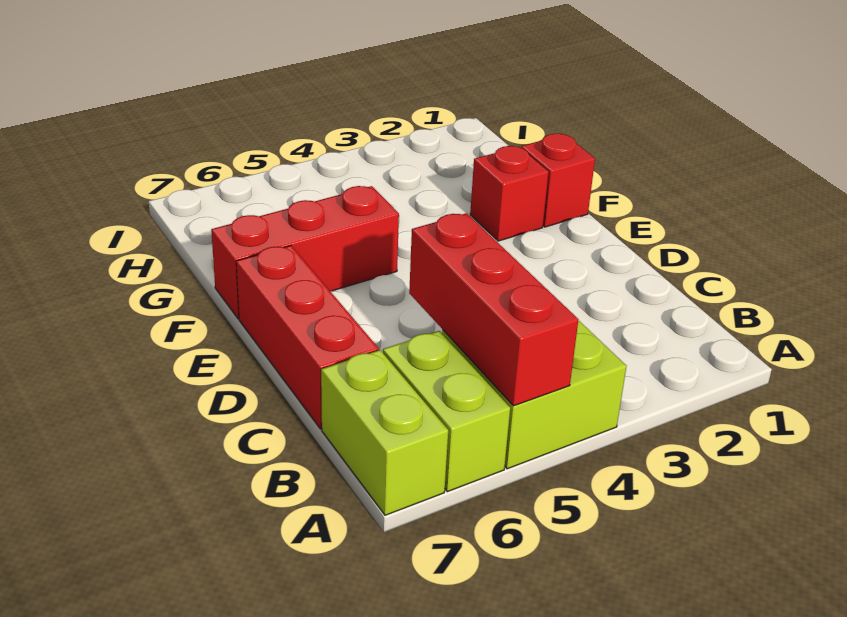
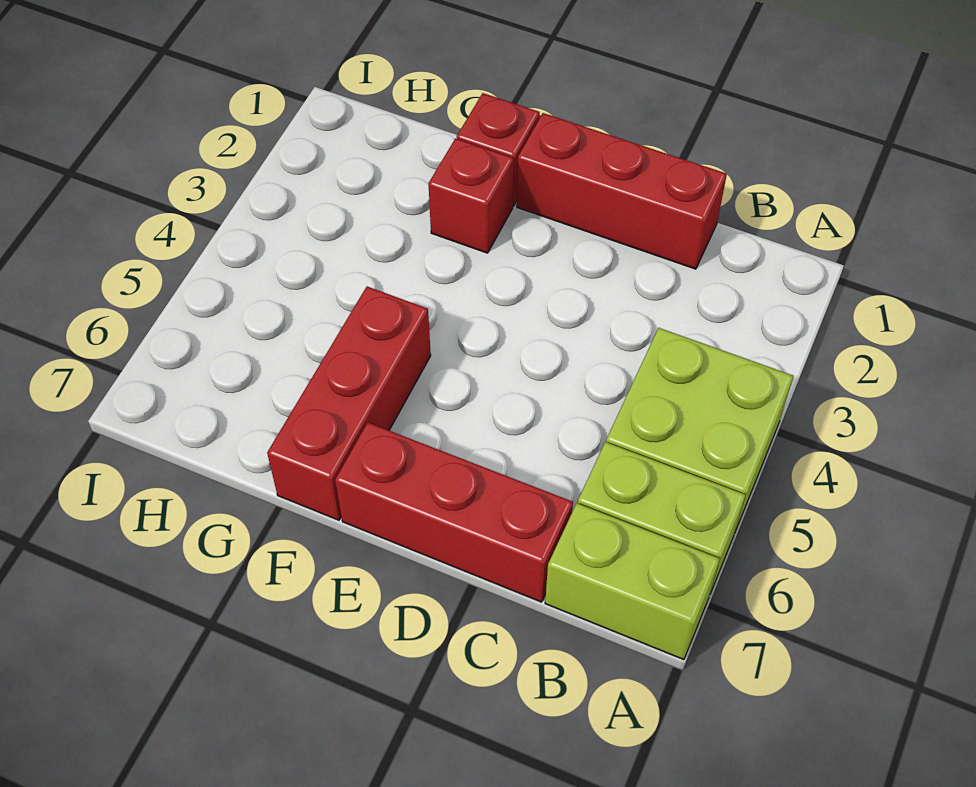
red 1x3 brick [409,213,578,406] -> red 1x3 brick moved to [517,113,727,269]

